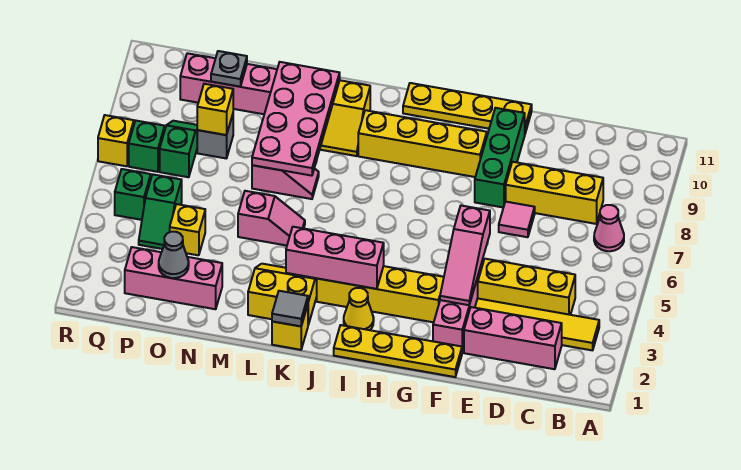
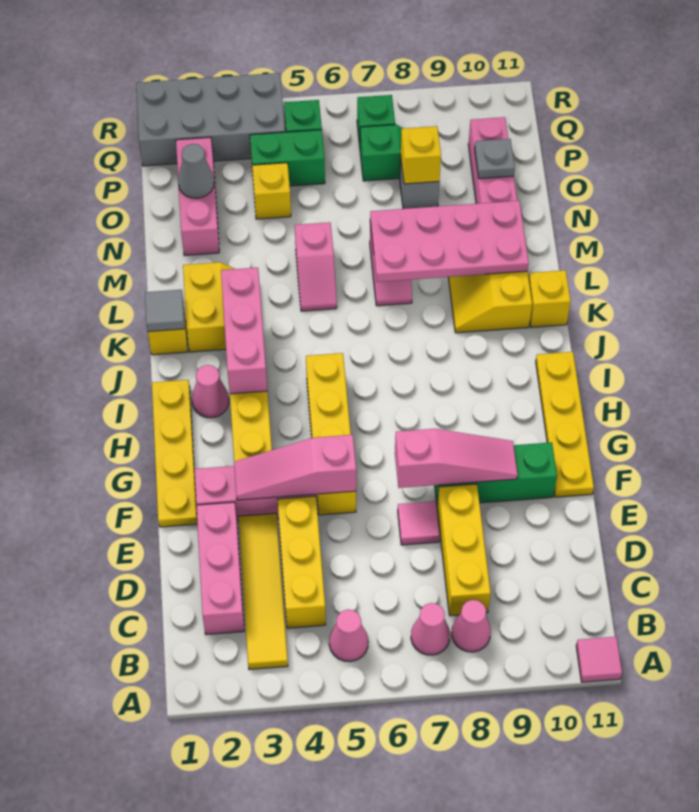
none -> pink 1x1 tile [576,637,622,682]
none -> pink 1x1 cone [329,609,368,662]
none -> pink 1x1 cone [452,600,491,652]
none -> pink 1x3 slope [395,429,518,488]
yellow 1x4 brick [358,110,487,177] -> yellow 1x4 brick moved to [306,353,356,515]
yellow 1x1 cone [344,288,374,330] -> pink 1x1 cone [192,365,229,418]
green 1x2 slope [139,174,182,249] -> green 1x2 brick [250,130,325,186]
none -> grey 2x4 brick [136,73,285,166]
yellow 1x1 brick [98,115,134,166] -> yellow 1x1 brick moved to [529,270,571,327]

